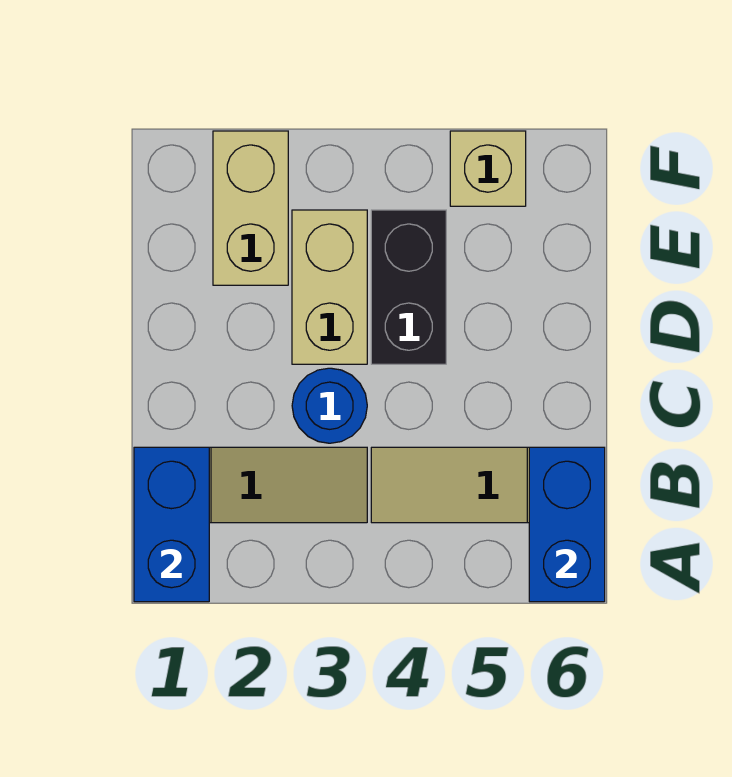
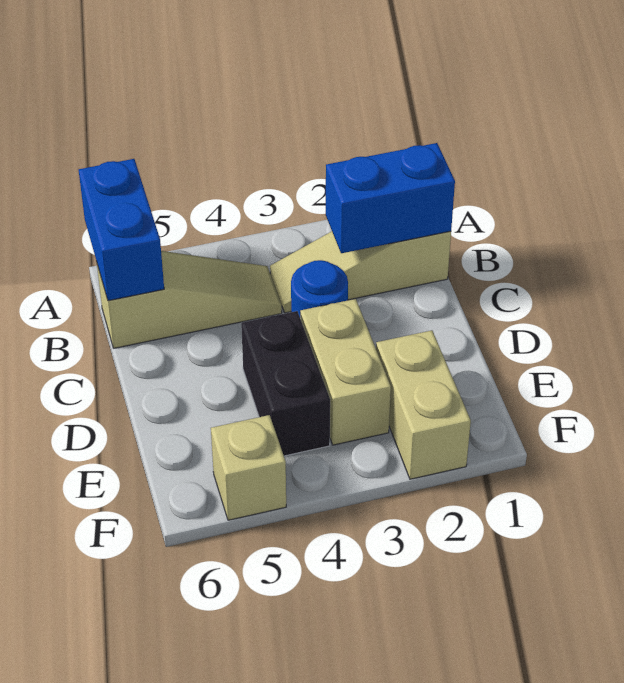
blue 1x2 brick [134,447,209,602] -> blue 1x2 brick turned to [326,143,455,253]

